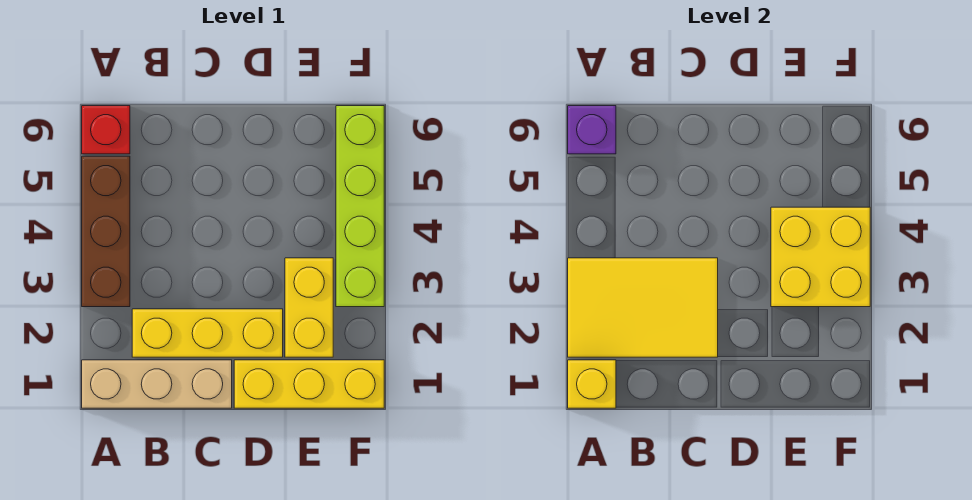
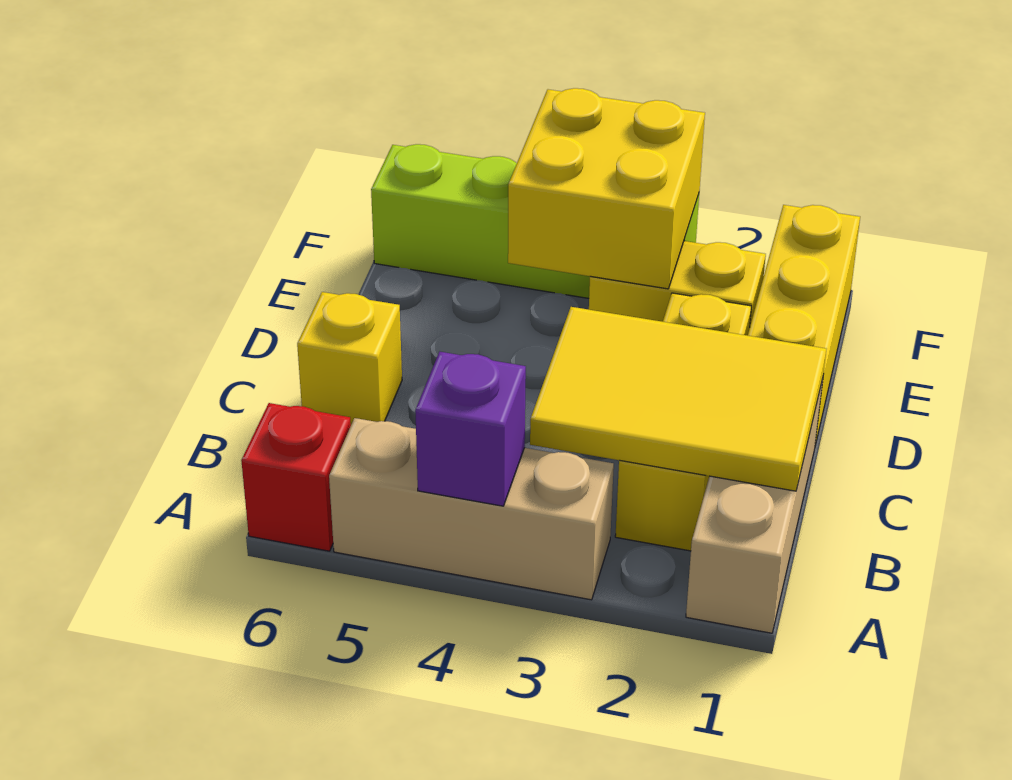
yellow 1x1 brick [568,360,616,408] -> yellow 1x1 brick moved to [297,292,402,424]
yellow 2x3 tile [568,258,718,357] -> yellow 2x3 tile turned to [530,307,826,491]
brown 1x3 brick [82,156,130,307] -> tan 1x3 brick [329,418,614,600]
purple 1x1 brick [568,106,616,154] -> purple 1x1 brick moved to [415,352,526,506]

